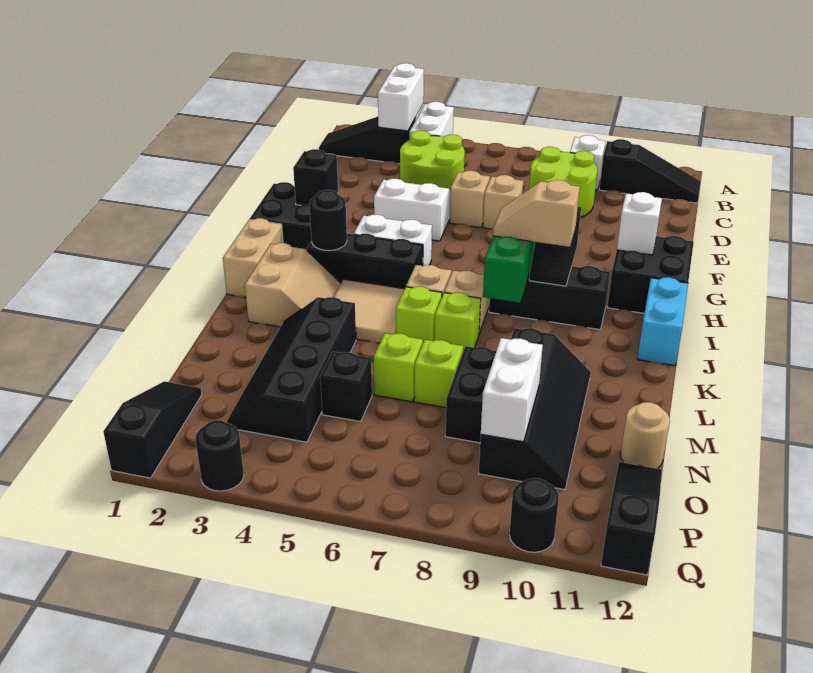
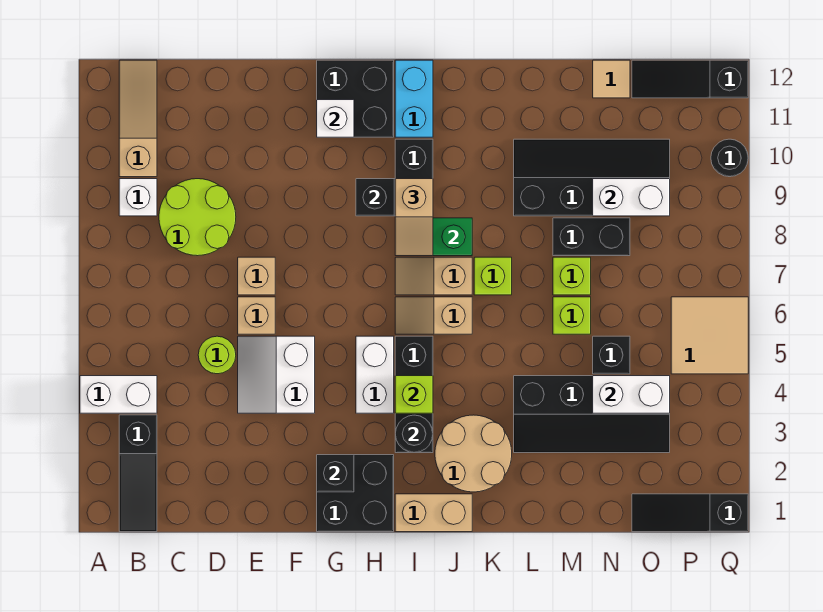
white 1x2 brick [378,63,424,131] -> white 1x2 brick moved to [593,376,670,413]
black 1x3 slope [599,139,701,203] -> tan 1x3 slope [119,60,157,177]
lime 2x2 round brick [400,131,465,190] -> lime 1x1 round brick [198,336,236,374]
cyan 1x2 brick [637,277,688,366] -> cyan 1x2 brick turned to [395,60,433,137]
tan 2x2 slope [245,243,341,327] -> tan 2x2 round brick [435,415,512,492]
tan 2x2 tile [334,279,404,343] -> tan 2x2 tile moved to [671,297,748,374]
lime 1x1 brick [396,287,442,342] -> lime 1x1 brick moved to [395,376,433,413]
tan 1x1 round brick [621,402,670,469] -> tan 1x1 tile [593,60,630,98]
black 1x1 round brick [195,420,244,491] -> none

